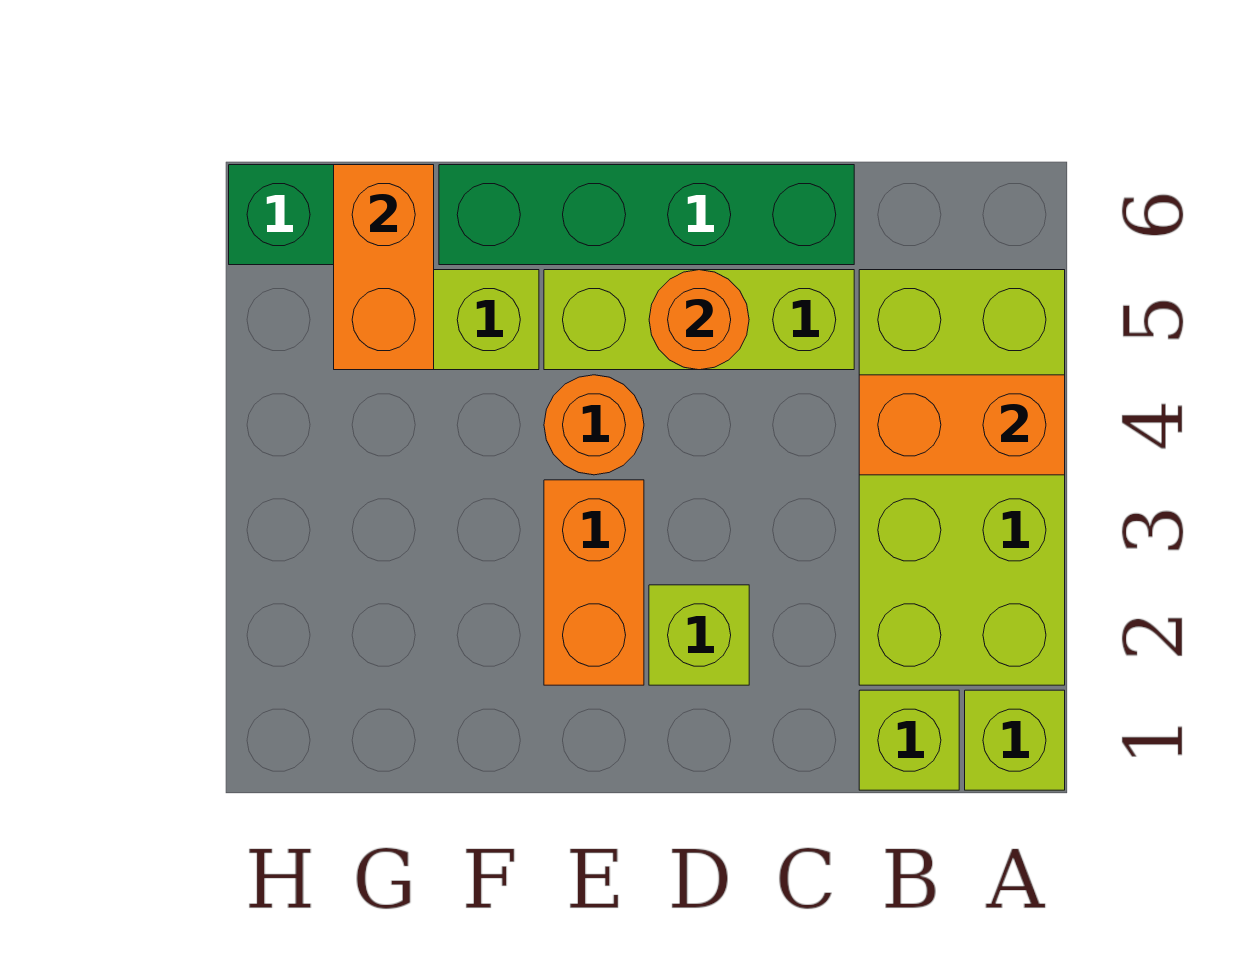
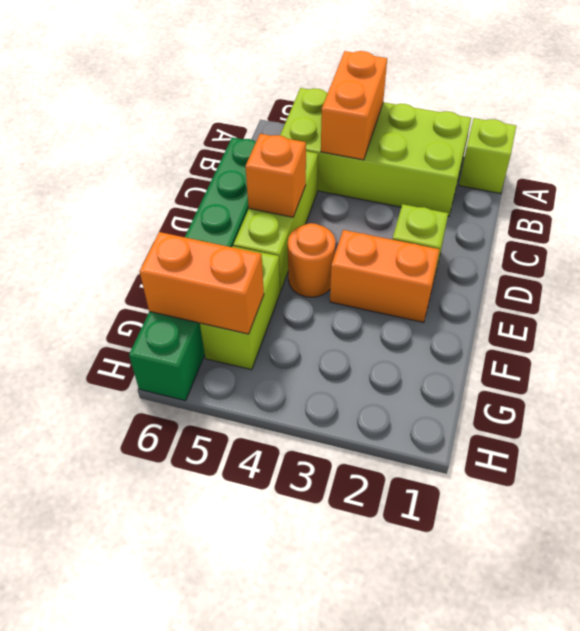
lime 1x1 brick [859,690,959,790] -> none
orange 1x1 round brick [649,270,749,370] -> orange 1x1 brick [245,134,306,217]

